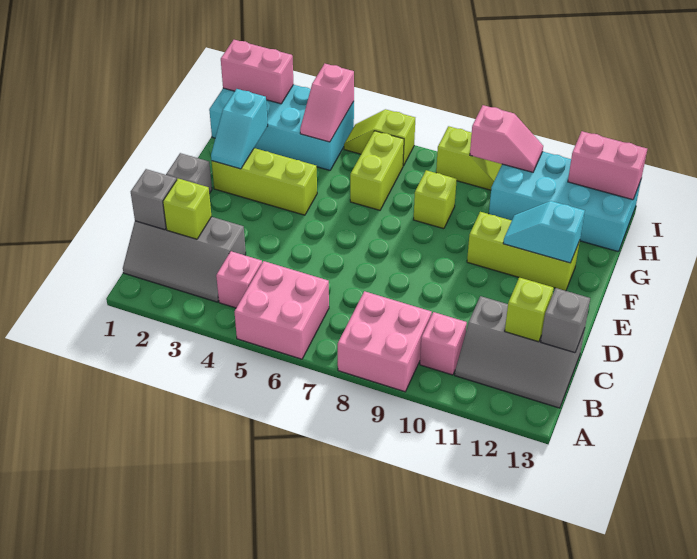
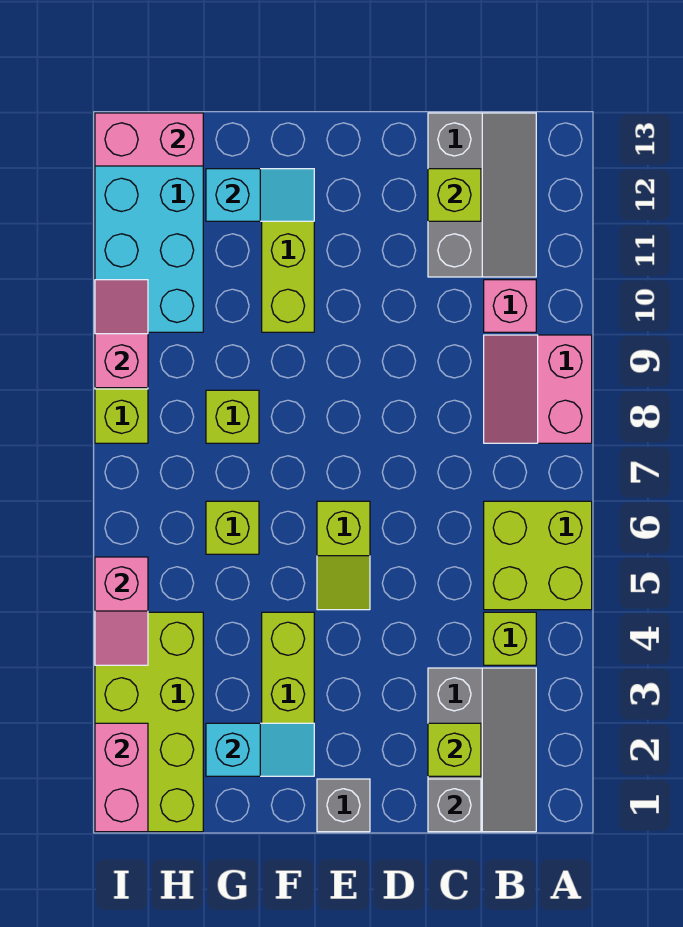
pink 2x2 brick [234,261,329,359] -> lime 2x2 brick [484,501,592,610]
pink 2x2 brick [338,291,432,392] -> pink 2x2 slope [484,335,592,443]
pink 1x1 brick [216,251,262,308] -> lime 1x1 brick [484,612,536,665]
grey 1x1 brick [541,288,590,353] -> none
cyan 1x2 slope [503,201,585,263] -> cyan 1x2 slope turned to [206,169,314,221]
lime 1x2 brick [350,131,404,210] -> lime 1x1 brick [206,501,259,554]
cyan 2x4 brick [209,85,354,170] -> lime 2x4 brick [95,612,203,832]
pink 1x2 slope [300,64,354,142] -> pink 1x2 slope turned to [95,557,148,665]
lime 1x2 slope [344,109,415,166] -> lime 1x2 slope moved to [317,501,370,610]
pink 1x2 brick [568,131,647,200] -> pink 1x2 brick turned to [95,113,203,166]

